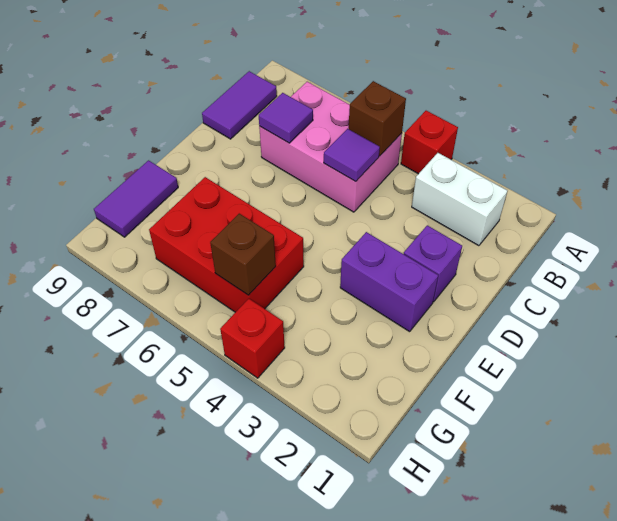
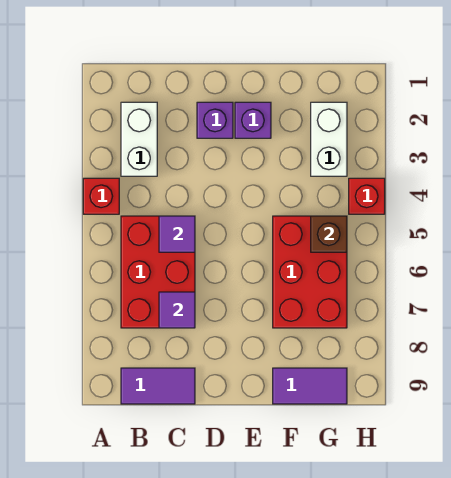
pink 2x3 brick [259,82,402,212] -> red 2x3 brick [121,216,195,328]
brown 1x1 brick [349,81,406,156] -> none
purple 1x2 brick [340,232,438,332] -> purple 1x1 brick [235,102,271,138]
none -> white 1x2 brick [311,102,347,176]

